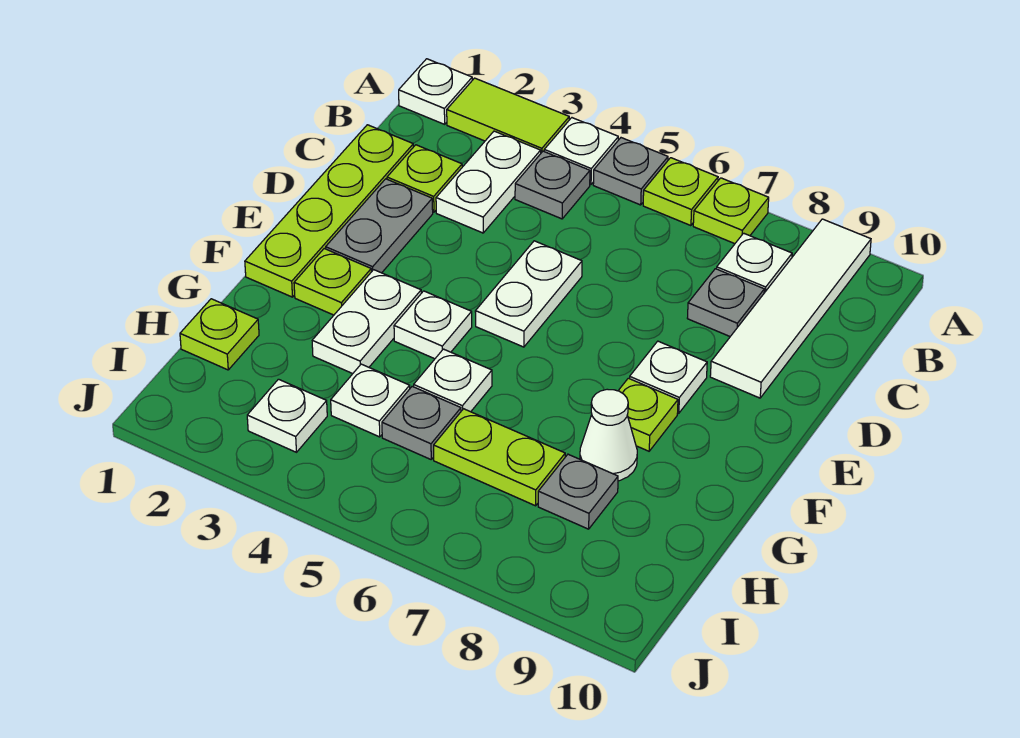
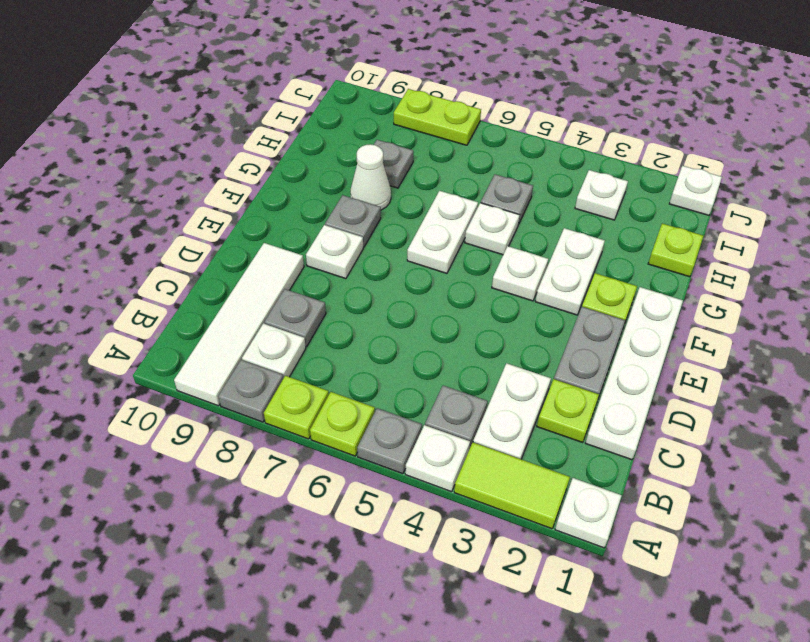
none -> grey 1x1 plate [218,360,283,422]
lime 1x4 plate [245,125,413,297] -> white 1x4 plate [585,287,683,460]
white 1x2 plate [475,241,582,347] -> white 1x2 plate moved to [407,191,478,273]
lime 1x1 plate [618,378,678,451] -> grey 1x1 plate [325,195,381,247]
white 1x1 plate [331,364,410,437] -> white 1x1 plate moved to [669,166,722,215]
lime 1x2 plate [434,409,565,506] -> lime 1x2 plate moved to [394,89,481,145]

